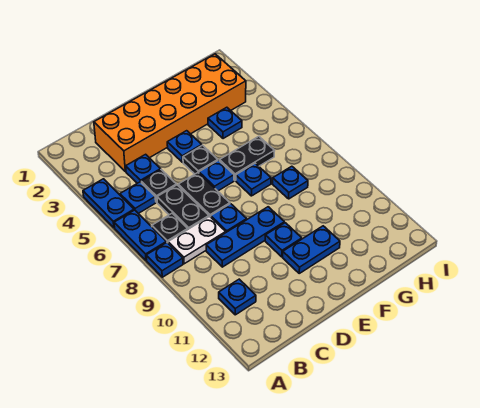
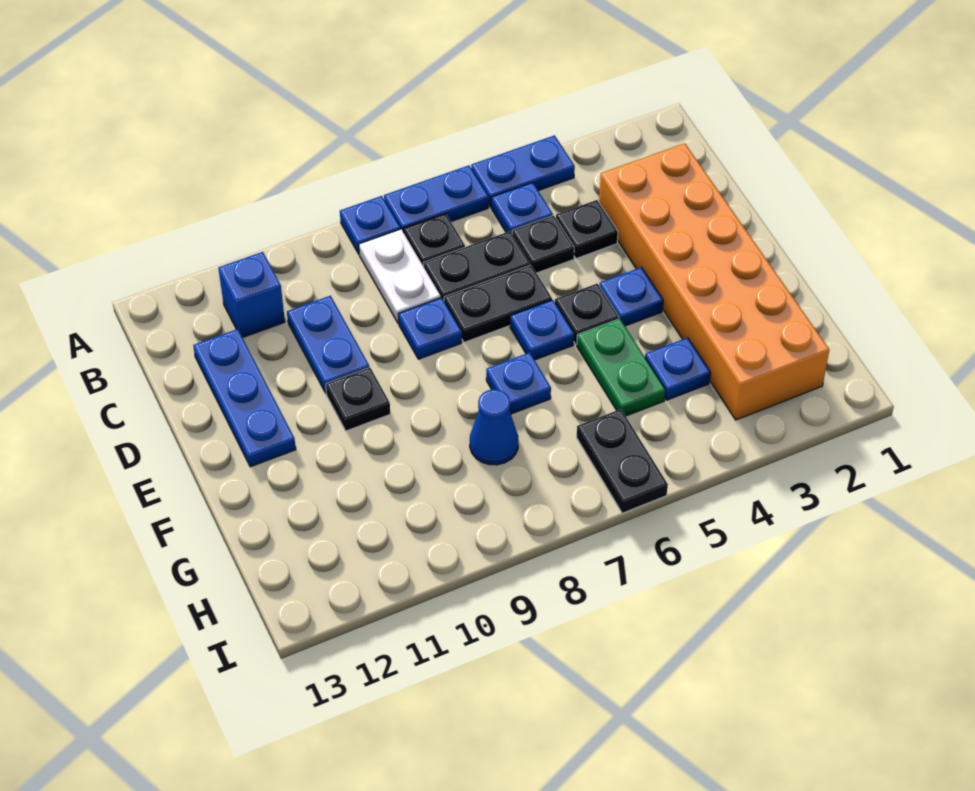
blue 1x1 plate [219,279,256,315] -> blue 1x1 brick [218,252,285,338]
blue 1x1 plate [126,154,161,183] -> black 1x1 plate [556,200,618,258]
blue 1x3 plate [206,207,284,267] -> blue 1x3 plate moved to [193,329,296,467]
blue 1x1 plate [265,223,302,257] -> black 1x1 plate [326,367,390,431]
blue 1x2 plate [283,226,340,273] -> blue 1x2 plate moved to [287,296,369,393]
none -> green 1x2 plate [577,319,665,416]
black 1x2 plate [220,136,274,181] -> black 1x2 plate moved to [577,409,668,513]
blue 1x1 plate [273,166,308,199] -> blue 1x1 cone [470,389,518,465]

